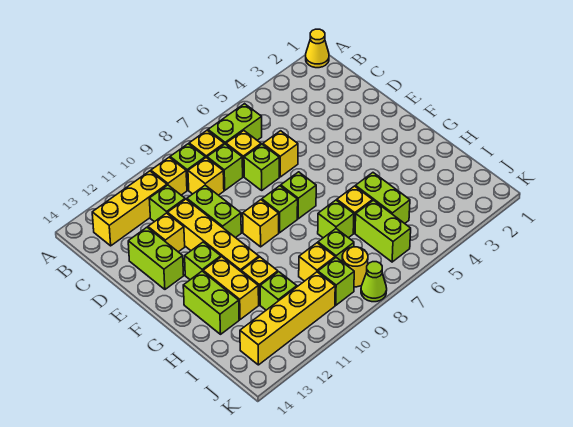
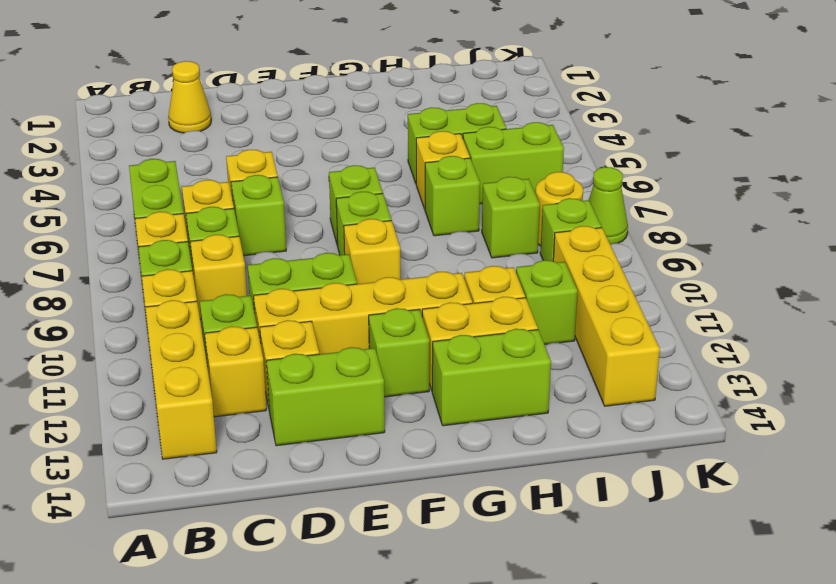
yellow 1x1 cone [306,29,329,68] -> yellow 1x1 cone moved to [168,61,211,133]
yellow 1x1 brick [299,243,335,281] -> yellow 1x1 brick moved to [205,326,266,417]

